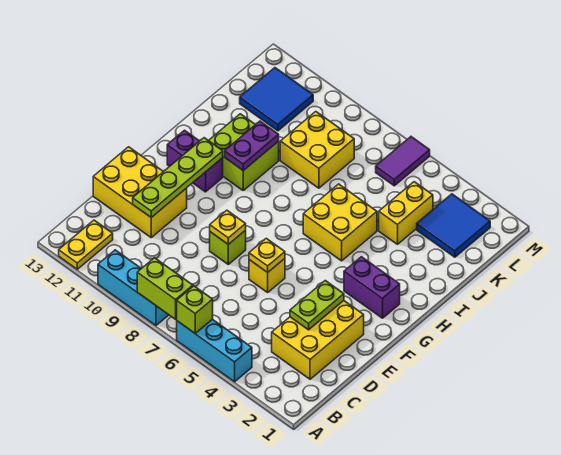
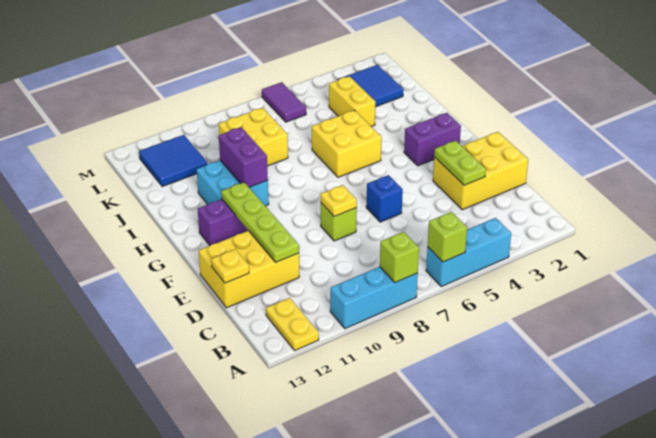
lime 1x2 brick [137,258,193,319] -> lime 1x1 brick [380,232,419,283]
yellow 2x3 brick [272,301,364,379] -> yellow 2x3 brick turned to [433,132,528,210]
yellow 1x1 brick [249,259,285,292] -> blue 1x1 brick [366,175,403,222]
yellow 1x1 plate [249,238,285,273] -> yellow 1x1 plate moved to [211,249,249,283]
lime 2x2 brick [208,114,279,190] -> cyan 2x2 brick [197,160,269,206]
purple 1x2 plate [225,121,279,171] -> purple 1x2 brick [219,127,268,187]

